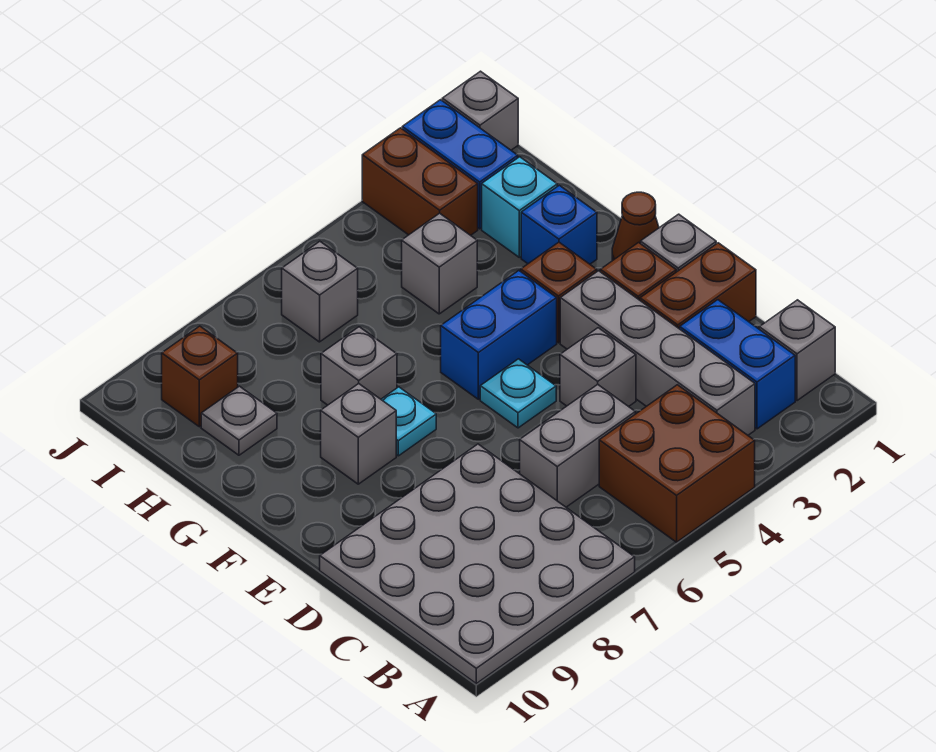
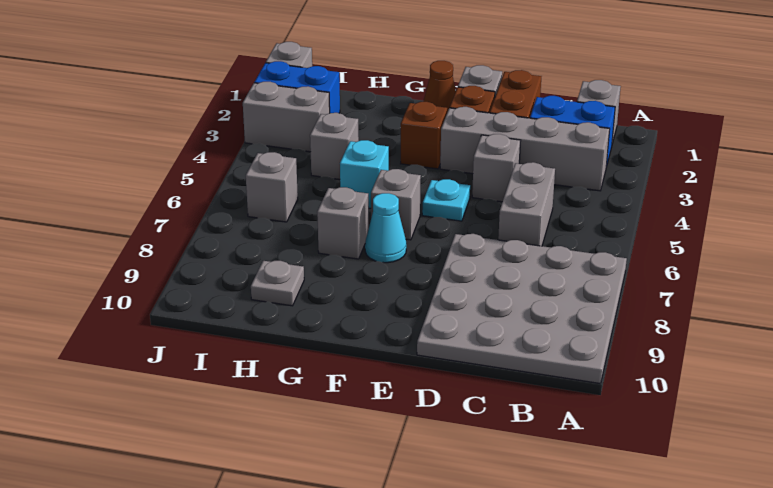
brown 2x2 brick [599,385,755,542] -> none
blue 1x2 brick [441,271,557,399] -> none
cyan 1x1 plate [381,387,436,456] -> cyan 1x1 cone [365,193,406,263]
grey 1x1 brick [321,384,396,484] -> grey 1x1 brick moved to [371,169,421,240]
blue 1x1 brick [521,185,597,264] -> none
cyan 1x1 brick [482,157,557,257] -> cyan 1x1 brick moved to [340,140,389,208]
brown 1x2 brick [362,128,478,235] -> grey 1x2 brick [243,82,330,152]
brown 1x1 brick [162,326,238,427] -> none

